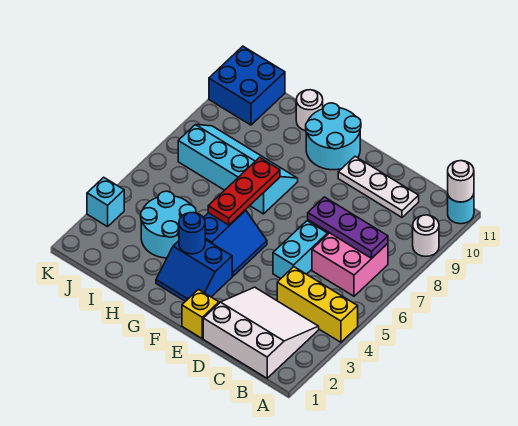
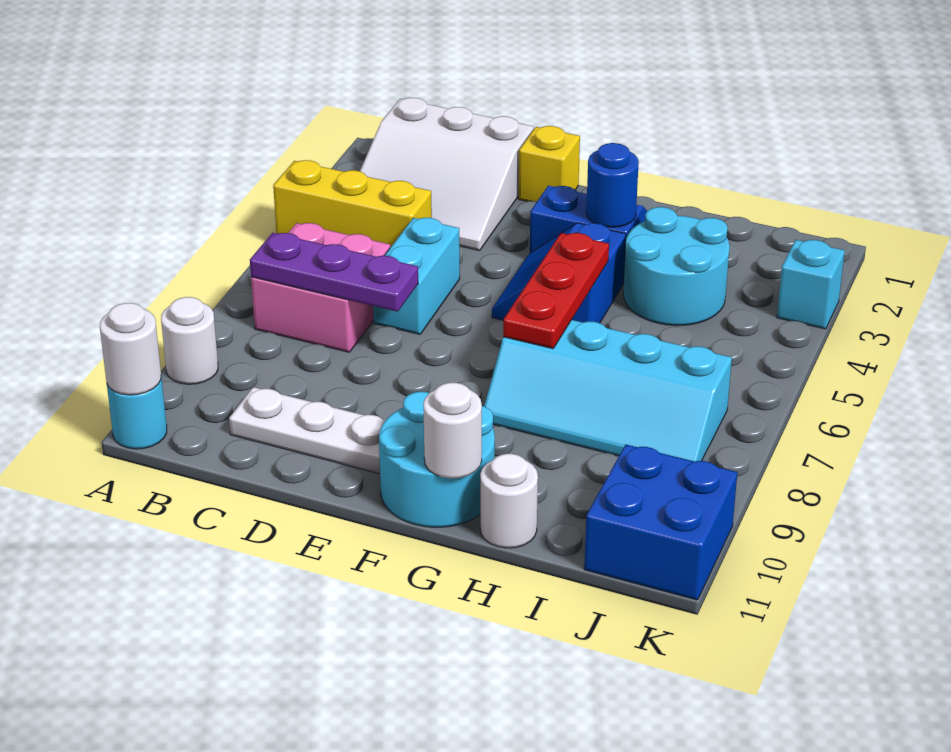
none -> white 1x1 round brick [423,383,482,478]

